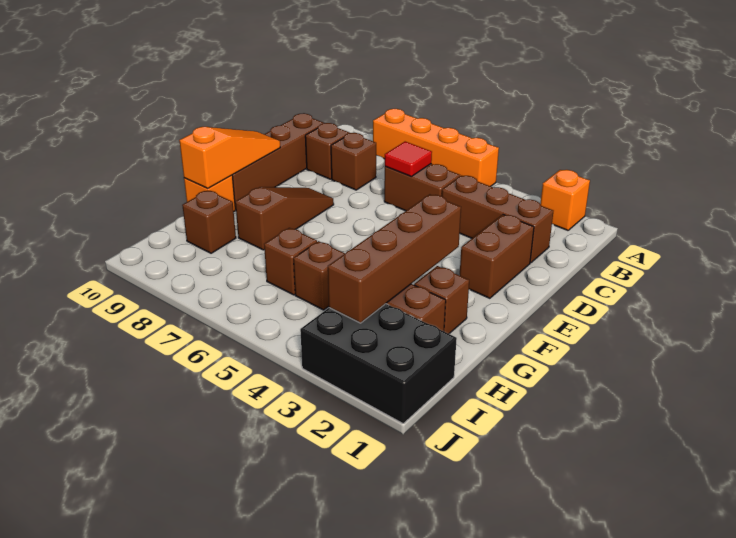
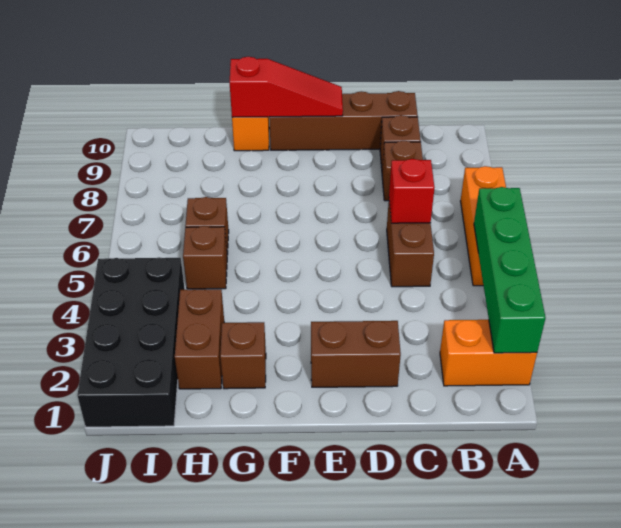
orange 1x1 brick [540,170,590,230] -> orange 1x2 brick [440,320,537,386]
none -> green 1x4 brick [474,187,546,353]
orange 1x4 brick [373,109,499,186] -> orange 1x3 brick [461,166,506,286]
brown 1x3 brick [442,176,553,263] -> none
red 1x1 tile [385,142,432,177] -> red 1x1 brick [389,159,435,223]
brown 1x3 slope [235,187,334,250] -> none
orange 1x3 slope [179,127,280,189] -> red 1x3 slope [230,57,343,117]
brown 1x4 brick [328,194,461,323] -> none
brown 1x1 brick [182,191,236,253] -> none
black 2x3 brick [300,304,457,423] -> black 2x4 brick [77,257,185,427]

